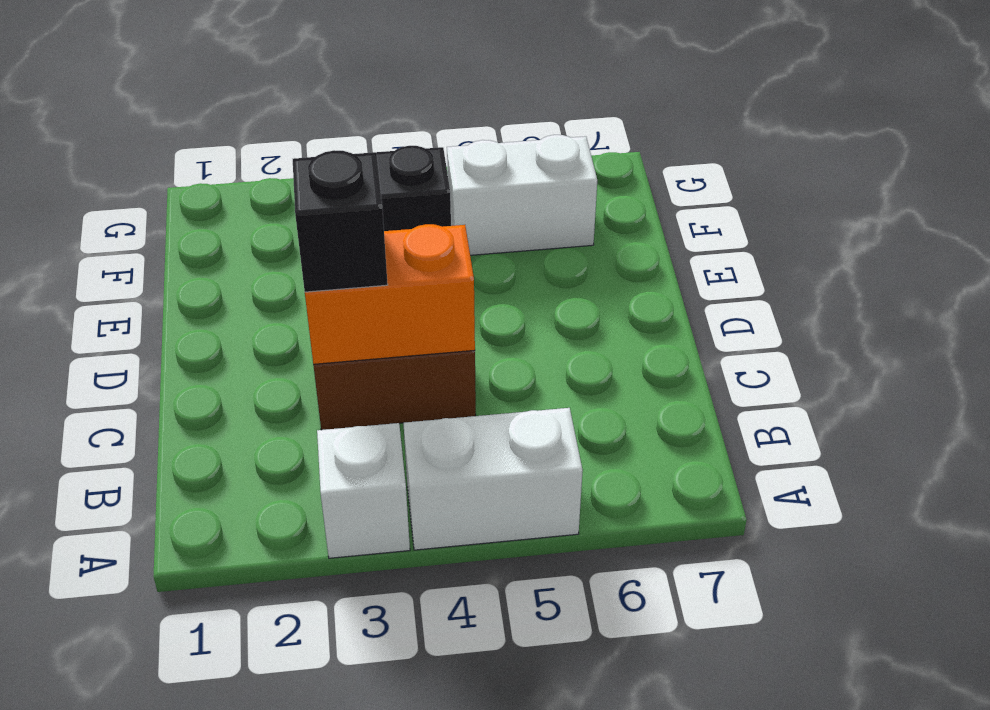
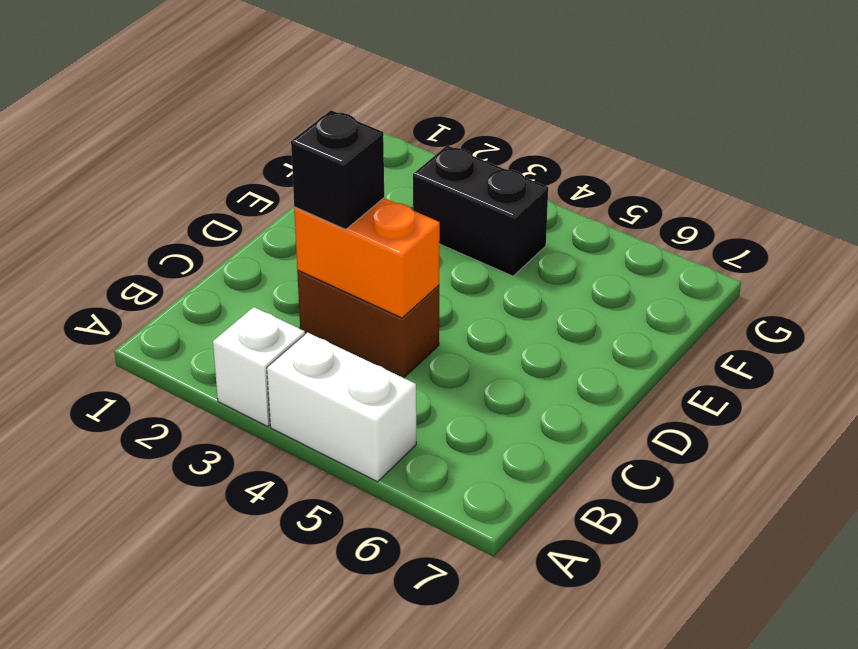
white 1x2 brick [447,135,597,255] -> none

